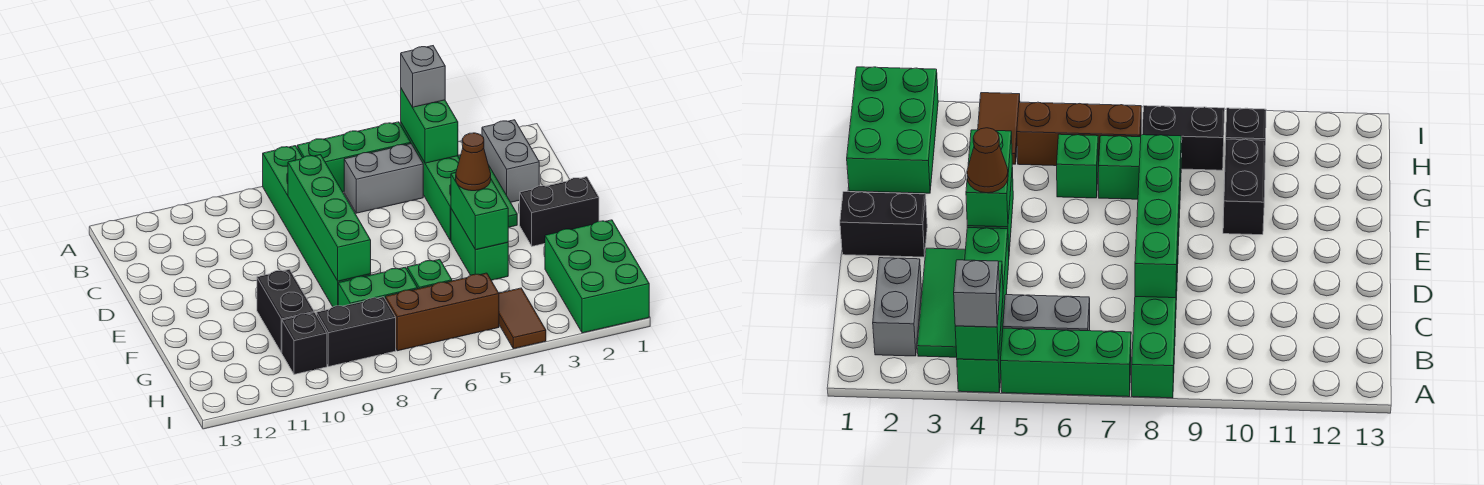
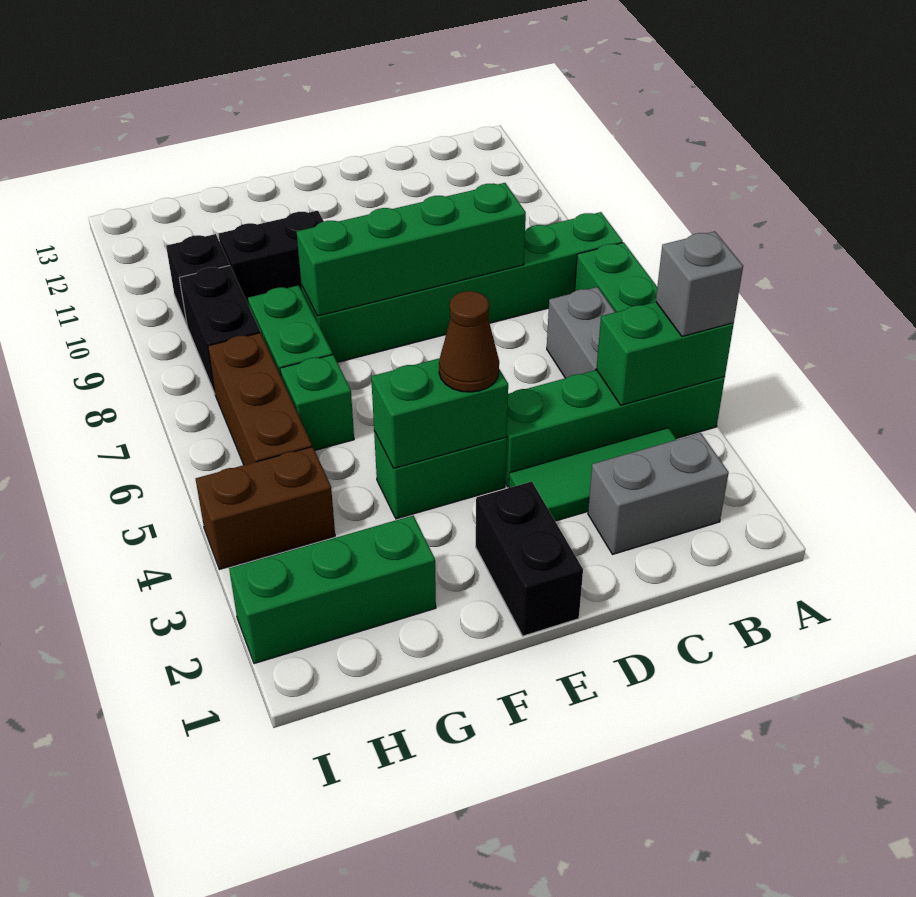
green 2x3 brick [545,220,649,333] -> green 1x3 brick [229,516,436,664]
brown 1x2 tile [499,288,546,349] -> brown 1x2 brick [196,447,335,569]

